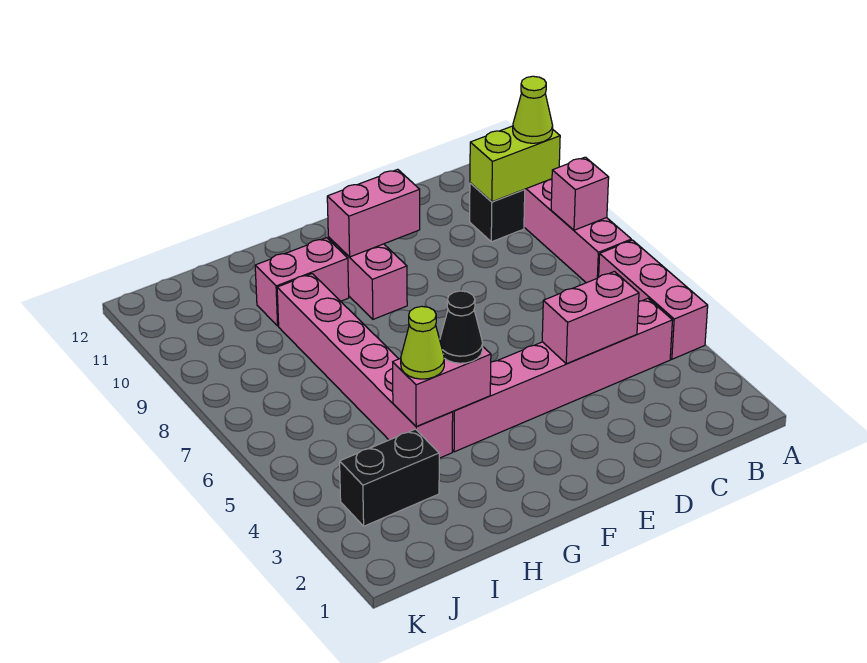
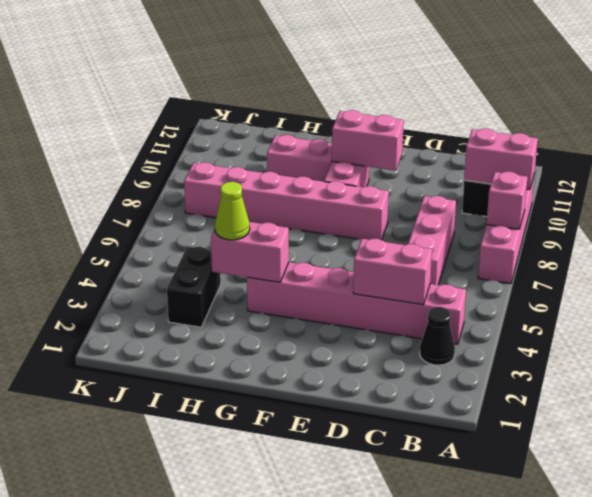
pink 1x3 brick [599,240,708,359] -> pink 1x3 brick moved to [408,196,456,285]
lime 1x2 brick [470,126,560,202] -> pink 1x2 brick [464,129,538,190]
lime 1x1 cone [513,76,553,143] -> none
black 1x1 cone [440,291,483,363] -> black 1x1 cone moved to [420,307,455,365]
pink 1x6 brick [277,274,453,458] -> pink 1x6 brick turned to [184,162,389,240]
black 1x2 brick [340,429,439,526] -> black 1x2 brick turned to [167,247,221,327]

